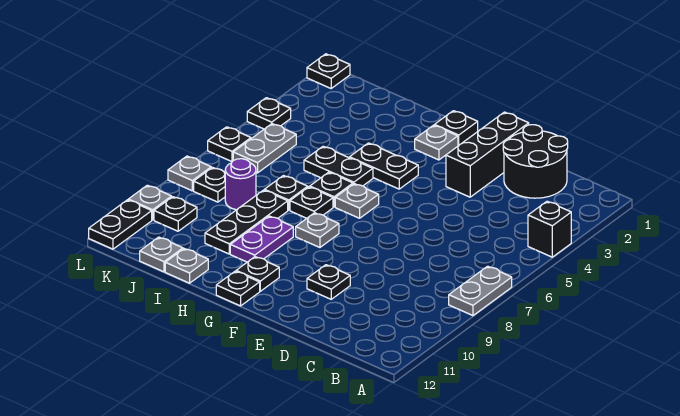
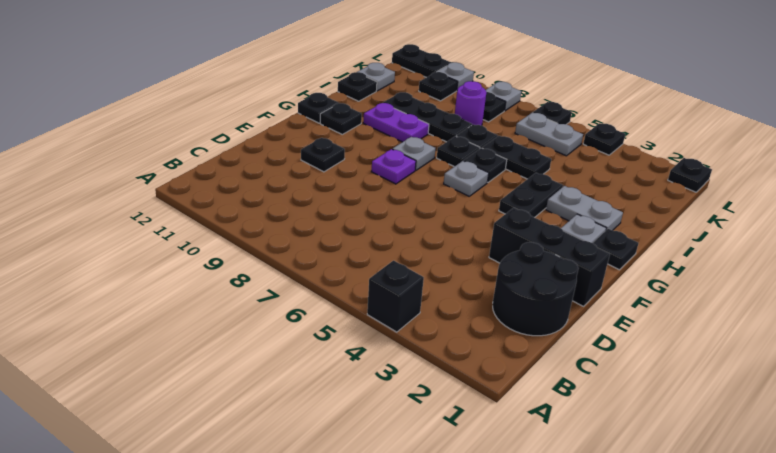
grey 1x2 plate [449,266,512,316] -> grey 1x2 plate moved to [546,186,623,231]
none -> purple 1x1 plate [371,149,416,184]
black 1x2 plate [304,146,373,186] -> black 1x2 plate turned to [482,136,551,179]
grey 1x1 plate [165,249,208,283] -> black 1x1 plate [338,72,377,101]

